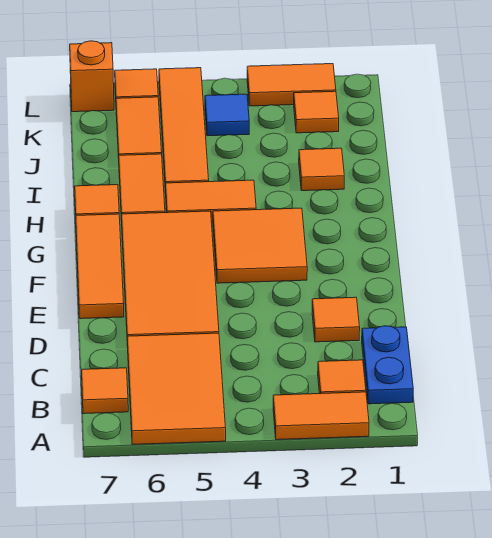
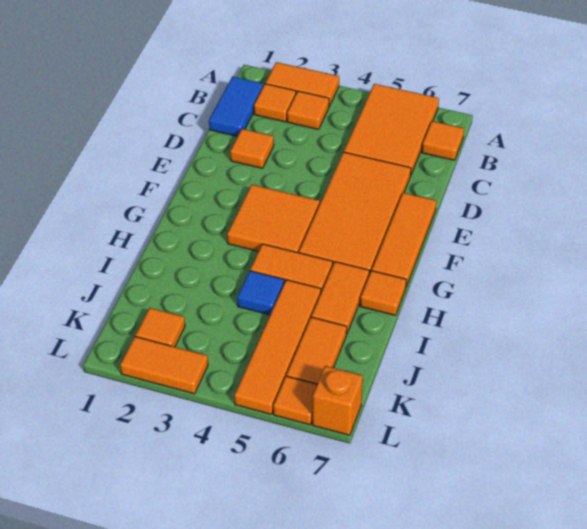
blue 1x2 plate [362,326,413,404] -> blue 1x2 tile [209,77,263,136]
orange 1x1 tile [299,148,344,191] -> orange 1x1 tile moved to [287,91,329,129]
blue 1x1 tile [205,94,249,136] -> blue 1x1 tile moved to [237,271,284,315]

